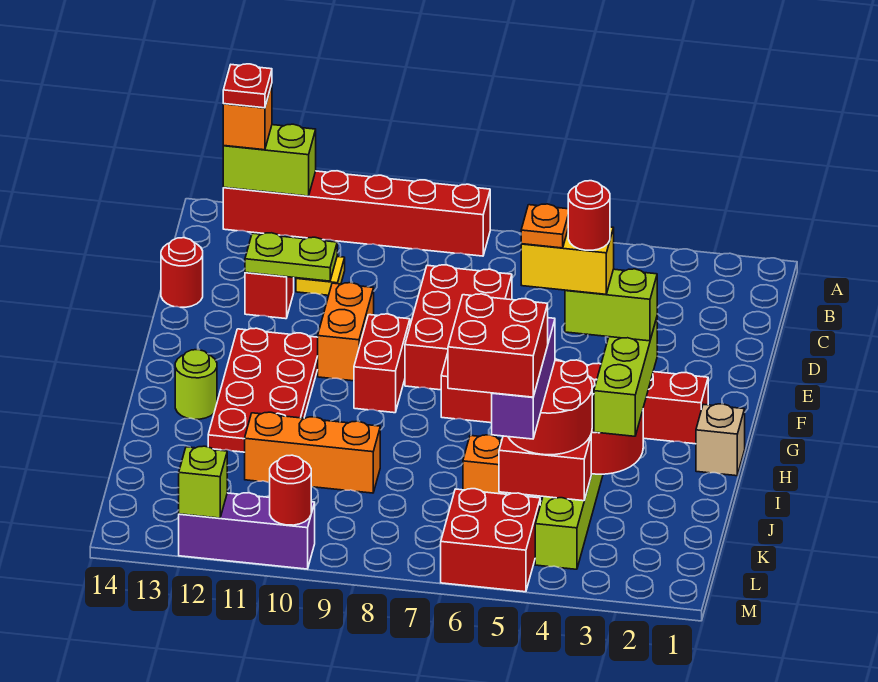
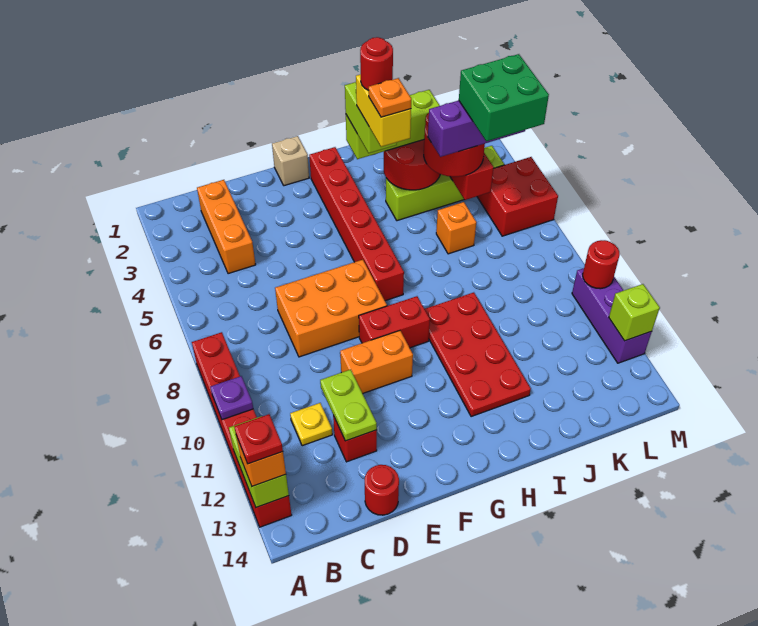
none -> purple 1x1 plate [210,376,253,420]
red 2x3 brick [405,265,512,390] -> orange 2x3 brick [275,260,387,357]
red 2x4 plate [208,328,318,452] -> red 2x4 plate turned to [425,292,531,417]
tan 1x1 brick [696,404,745,476] -> tan 1x1 brick moved to [272,136,309,186]
lime 1x1 round brick [175,350,217,419] -> none
orange 1x3 brick [245,412,380,493] -> orange 1x3 brick moved to [197,180,256,274]
red 2x2 brick [448,294,548,397] -> green 2x2 brick [459,54,549,141]

